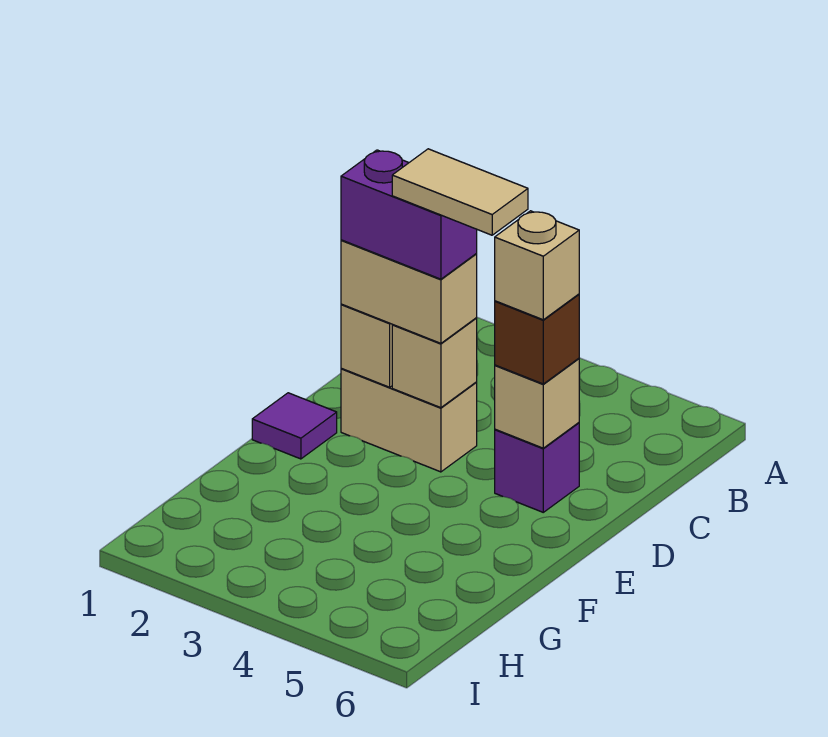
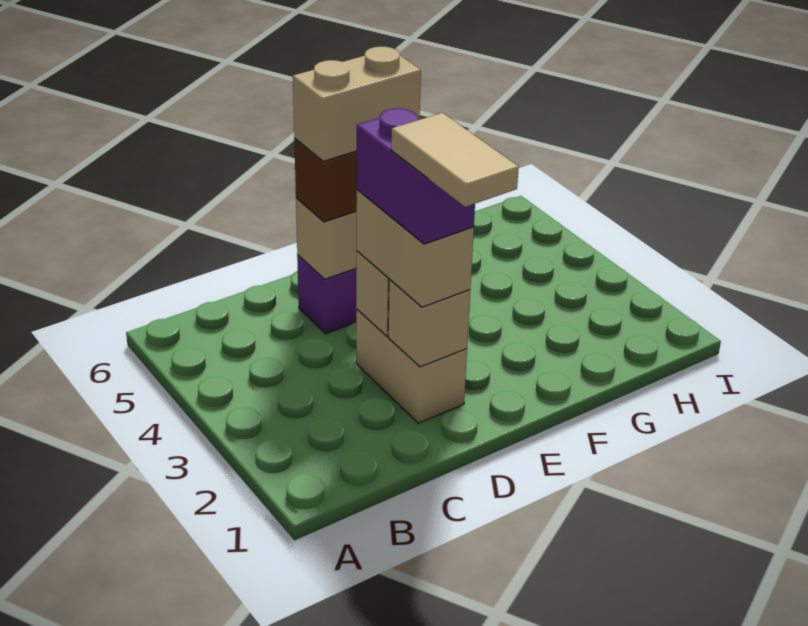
tan 1x2 tile [392,149,528,235] -> tan 1x2 tile moved to [391,113,519,207]
tan 1x1 brick [495,211,579,320] -> tan 1x2 brick [293,47,421,161]
purple 1x1 tile [252,393,337,459] -> none

